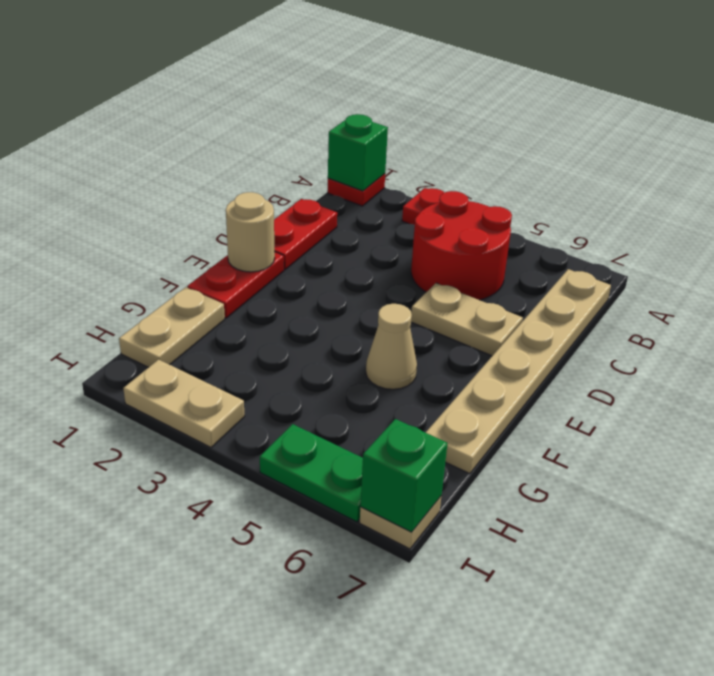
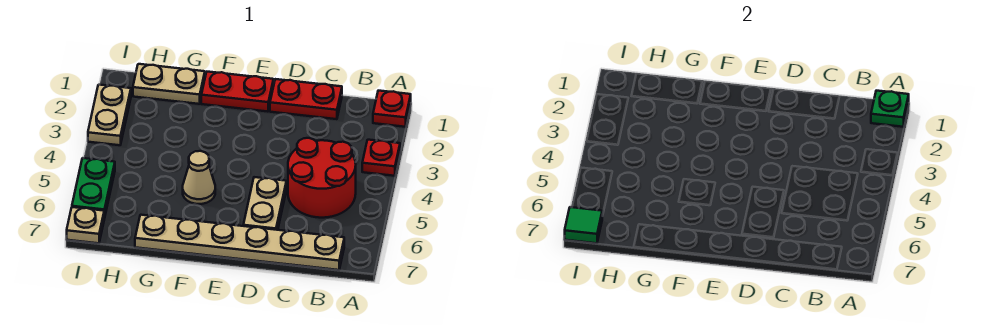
green 1x1 brick [328,114,388,191] -> green 1x1 plate [871,91,909,127]
tan 1x1 round brick [226,192,275,272] -> none
green 1x1 brick [360,419,448,532] -> green 1x1 tile [565,207,602,243]

